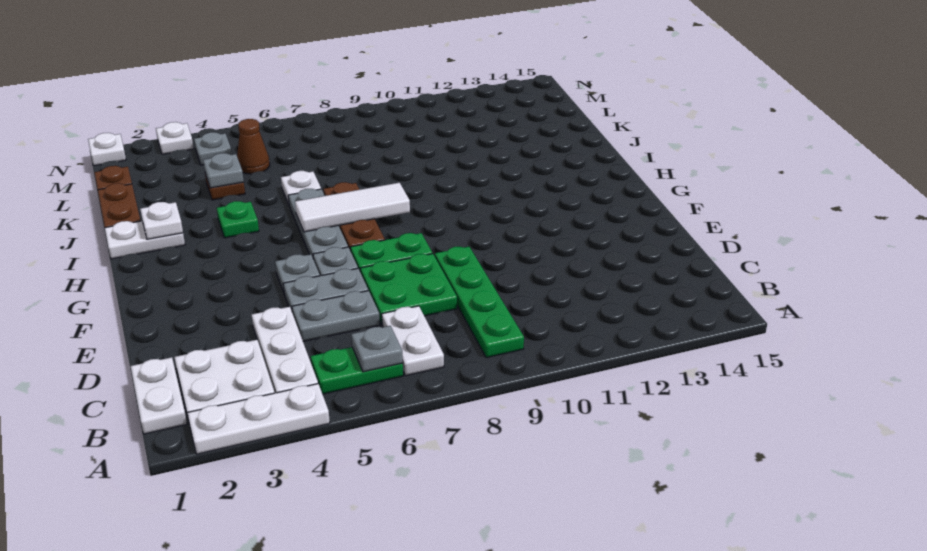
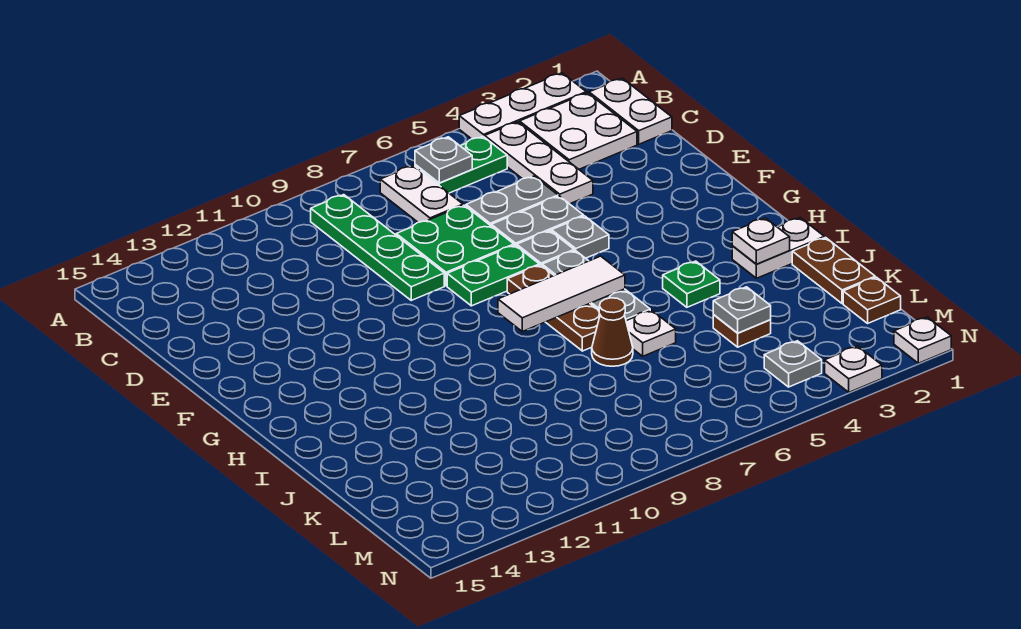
brown 1x1 cone [237,119,270,174] -> brown 1x1 cone moved to [592,298,633,366]

